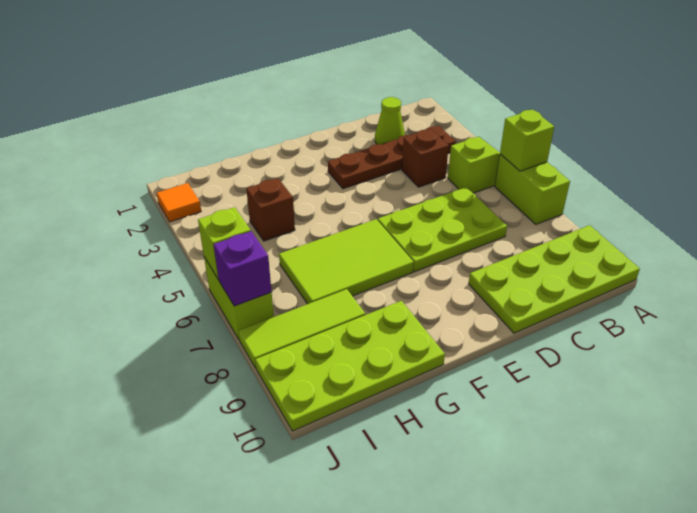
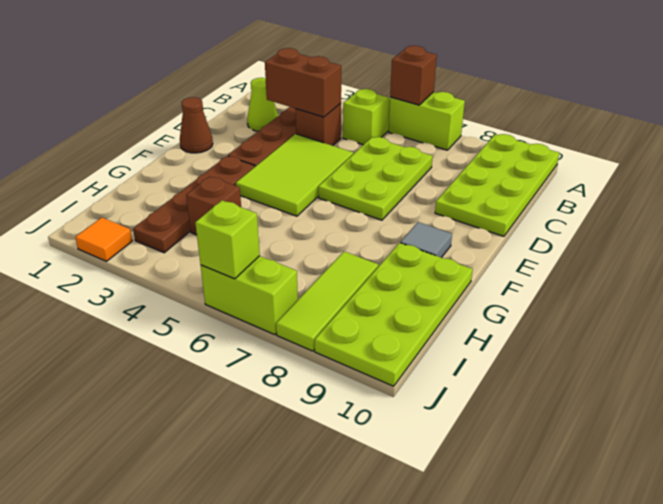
lime 1x1 brick [500,110,554,171] -> brown 1x1 brick [390,46,437,105]
none -> brown 1x2 brick [265,48,341,117]
none -> brown 1x1 cone [180,97,213,153]
none -> brown 1x4 plate [133,156,255,253]
lime 2x3 tile [279,219,414,304] -> lime 2x3 tile moved to [236,134,353,216]
none -> grey 1x1 tile [400,222,452,258]
purple 1x1 brick [214,231,272,306] -> none

